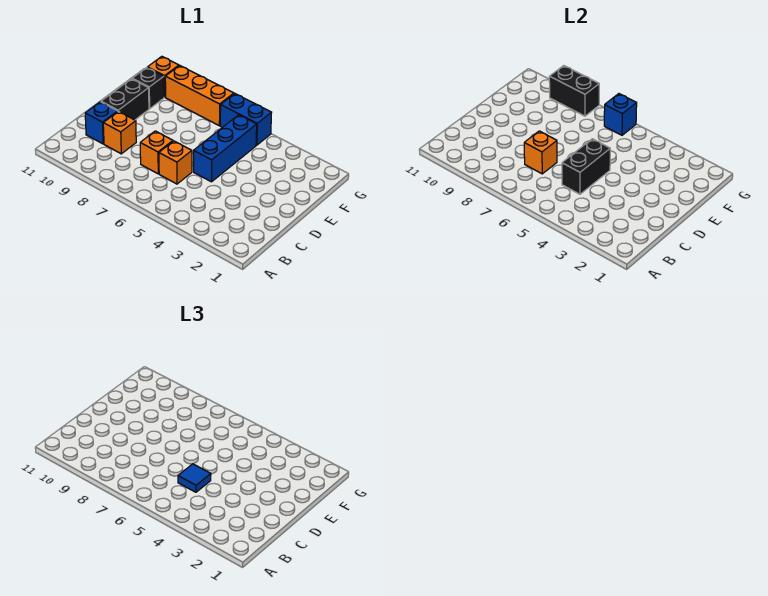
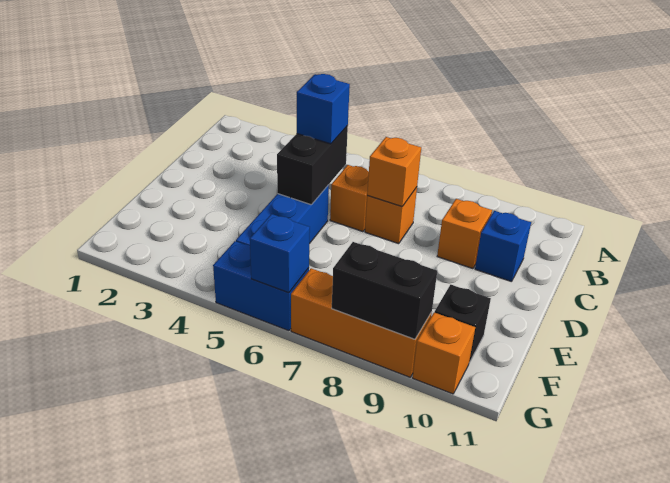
blue 1x1 tile [178,464,211,492] -> blue 1x1 brick [297,74,350,144]
black 1x2 brick [101,79,149,120] -> none

